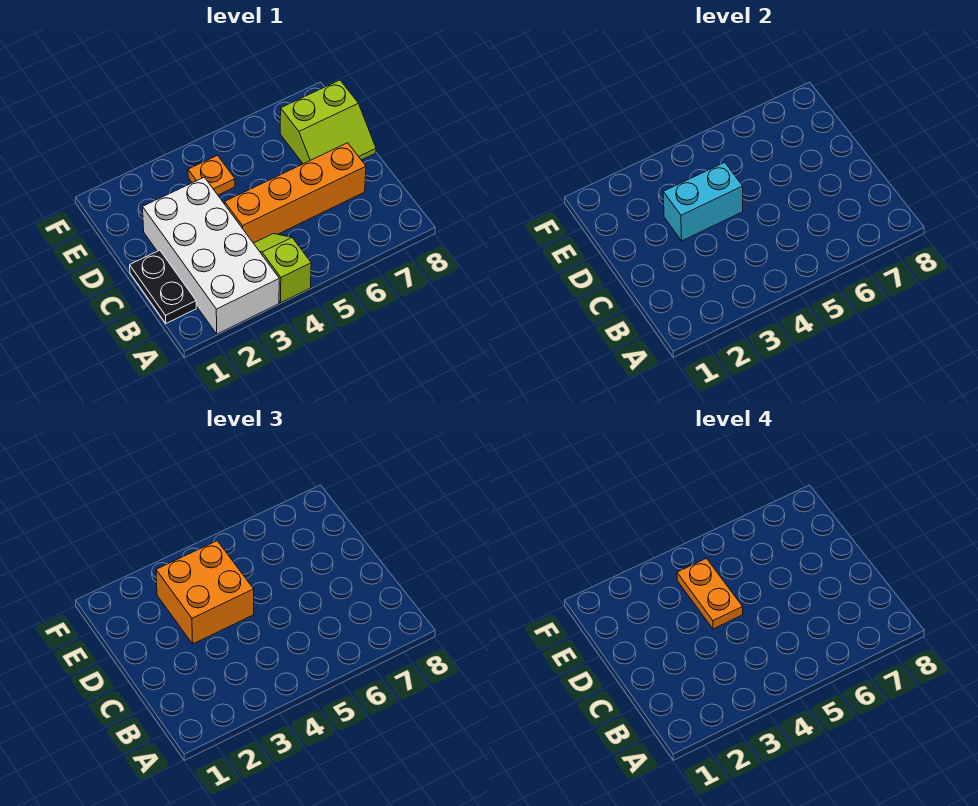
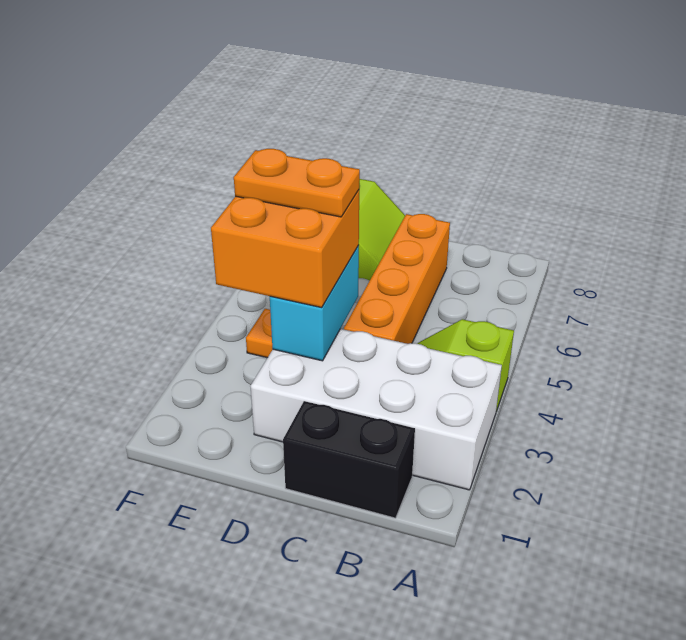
black 1x2 plate [130,250,196,323] -> black 1x2 brick [283,401,415,518]

